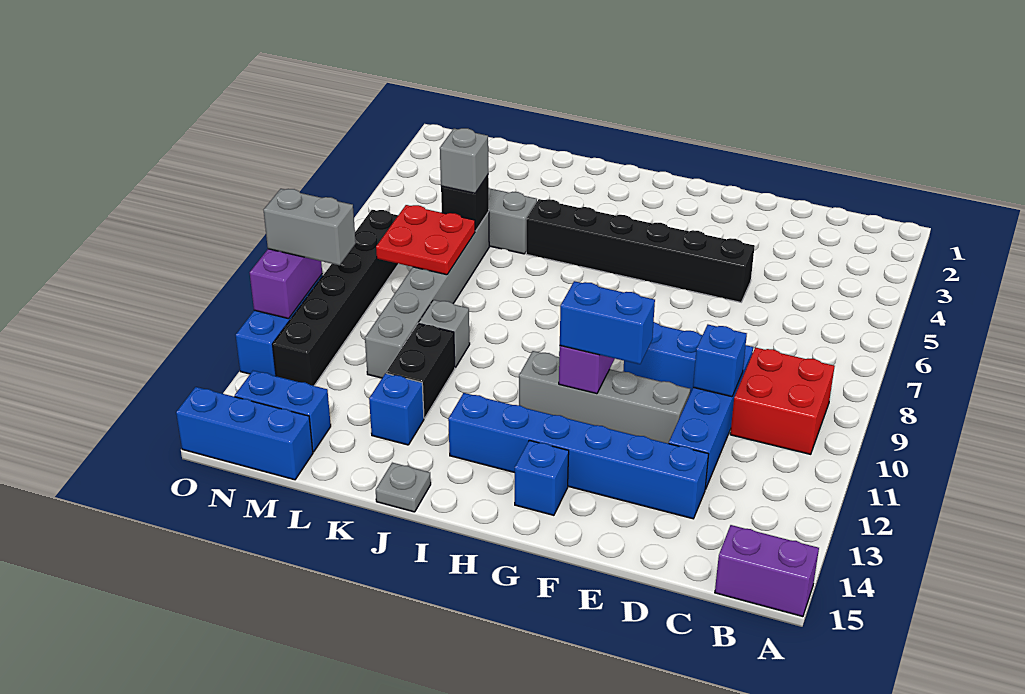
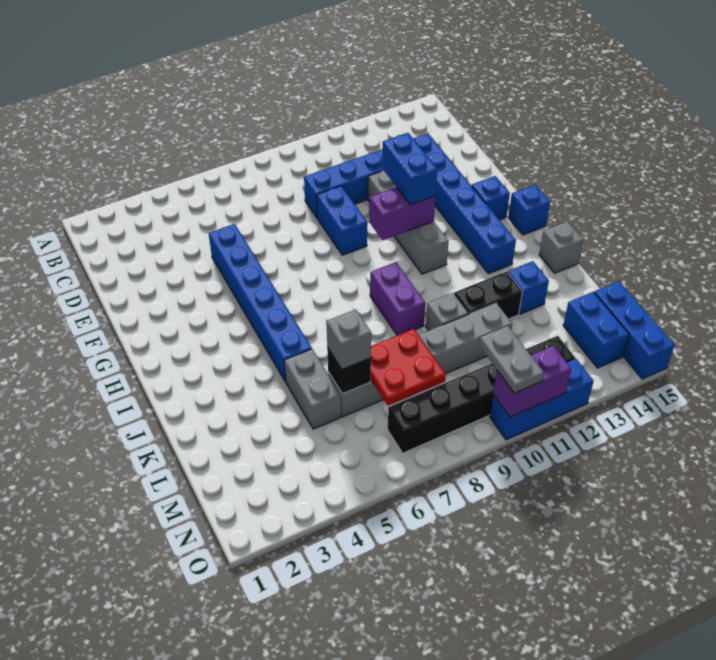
purple 1x2 brick [715,525,819,617] -> purple 1x2 brick moved to [370,262,425,335]
red 2x2 brick [730,347,835,454] -> none
blue 1x1 brick [693,325,747,397] -> blue 1x1 brick moved to [508,185,550,235]
black 1x6 brick [526,199,755,302] -> blue 1x6 brick [209,224,312,382]
grey 1x1 plate [376,463,431,512] -> grey 1x1 brick [539,222,583,273]
grey 1x2 brick [264,189,356,265] -> grey 1x2 plate [479,326,544,393]

